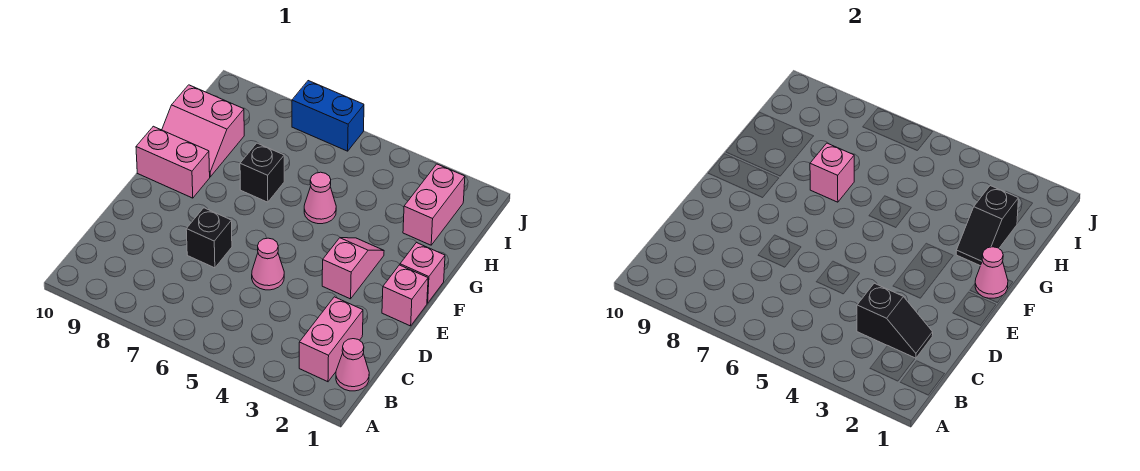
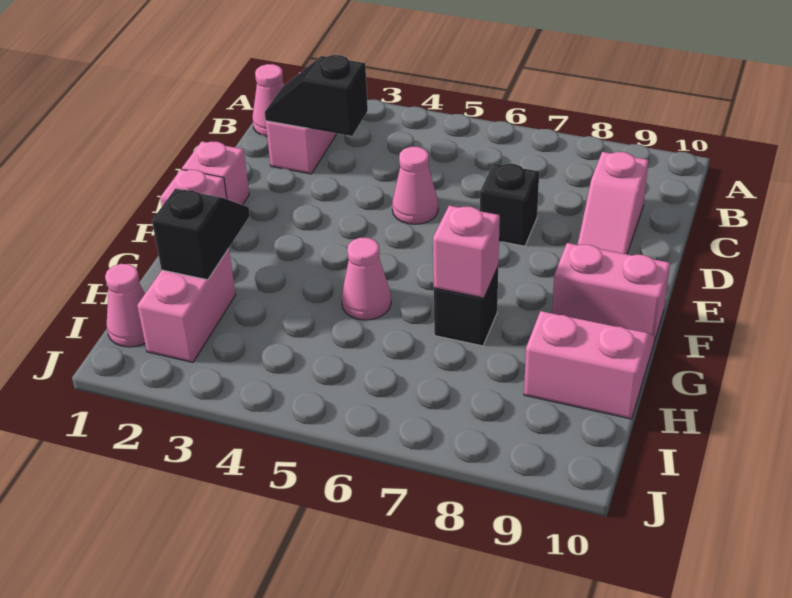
pink 1x2 slope [322,238,384,299] -> pink 1x2 slope moved to [578,152,649,254]
pink 1x1 cone [975,247,1008,299] -> pink 1x1 cone moved to [105,264,145,347]
blue 1x2 brick [292,81,364,151] -> none

